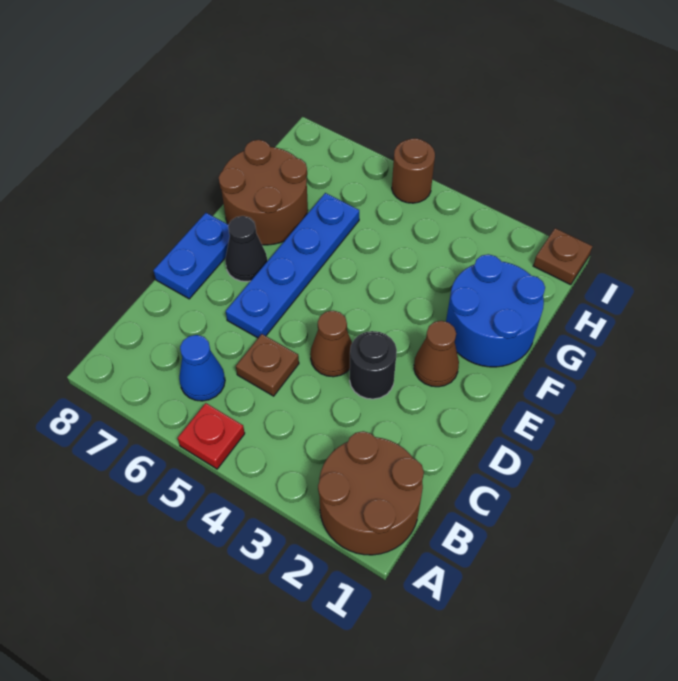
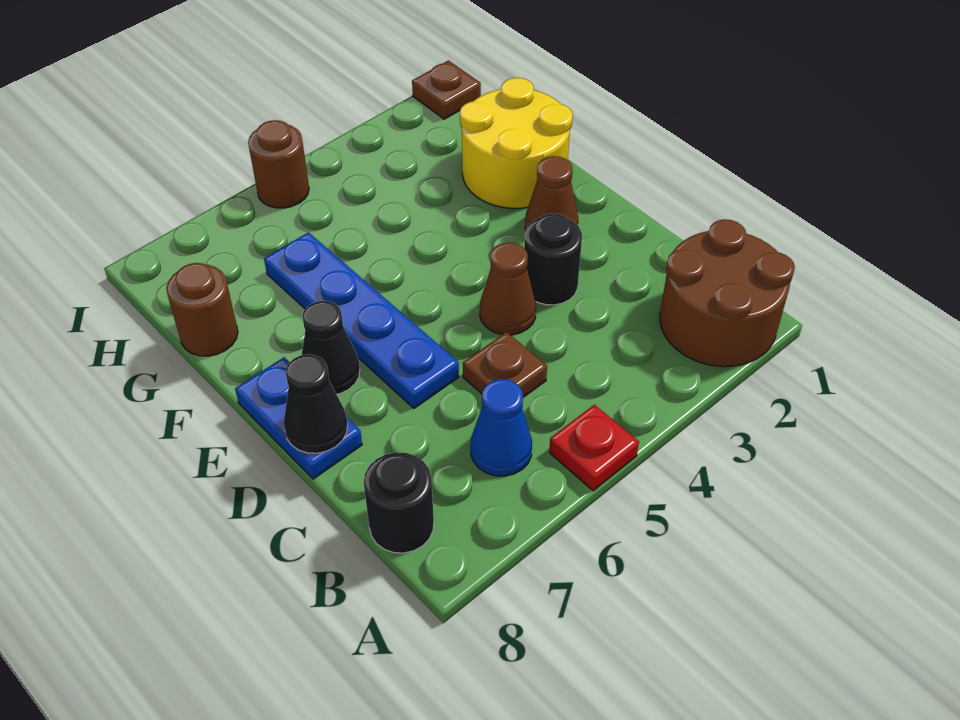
none -> black 1x1 round brick [364,452,434,553]
none -> black 1x1 cone [284,354,348,453]
blue 2x2 round brick [446,254,545,367] -> yellow 2x2 round brick [460,78,573,208]
brown 2x2 round brick [219,140,308,245] -> brown 1x1 round brick [166,263,238,356]

